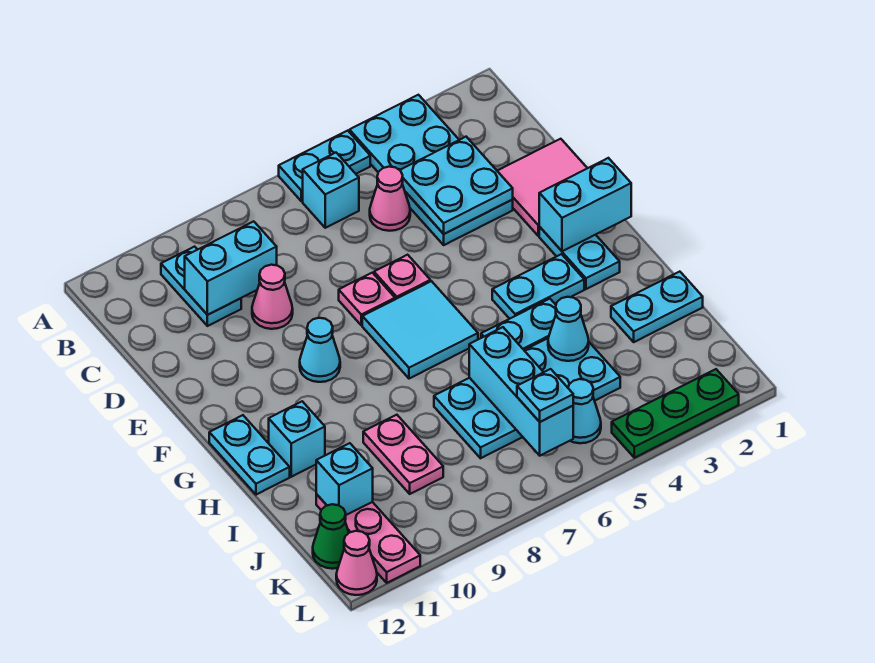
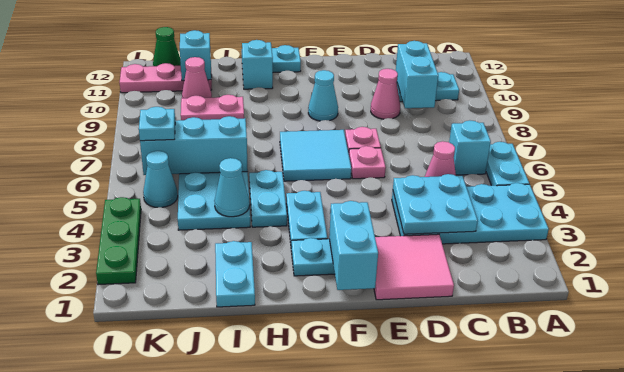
pink 1x1 cone [336,531,377,595] -> pink 1x1 cone moved to [182,57,212,98]

